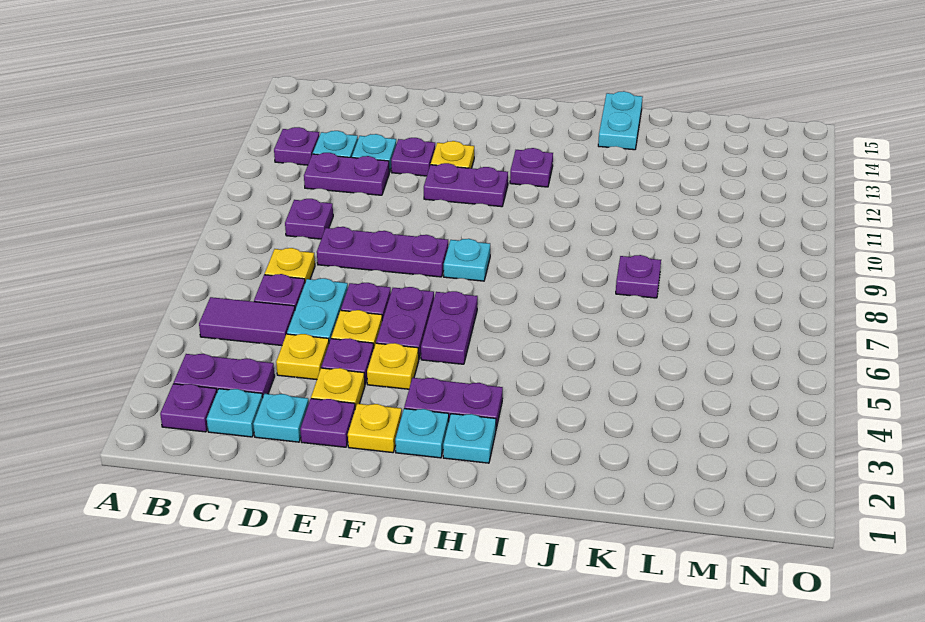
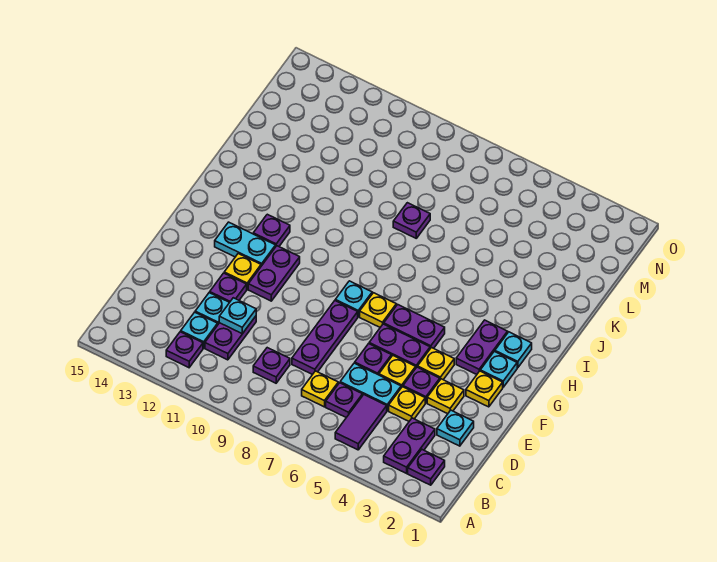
cyan 1x1 plate [207,389,263,437] -> cyan 1x1 plate moved to [219,298,256,334]
purple 1x1 plate [300,399,355,447] -> none
none -> yellow 1x1 plate [360,293,396,327]
cyan 1x2 plate [598,91,643,150] -> cyan 1x2 plate moved to [215,222,276,266]

